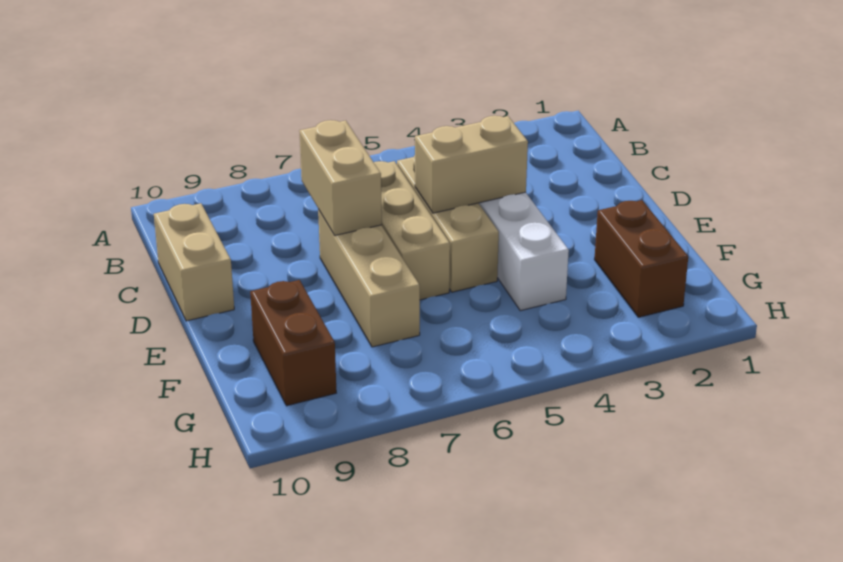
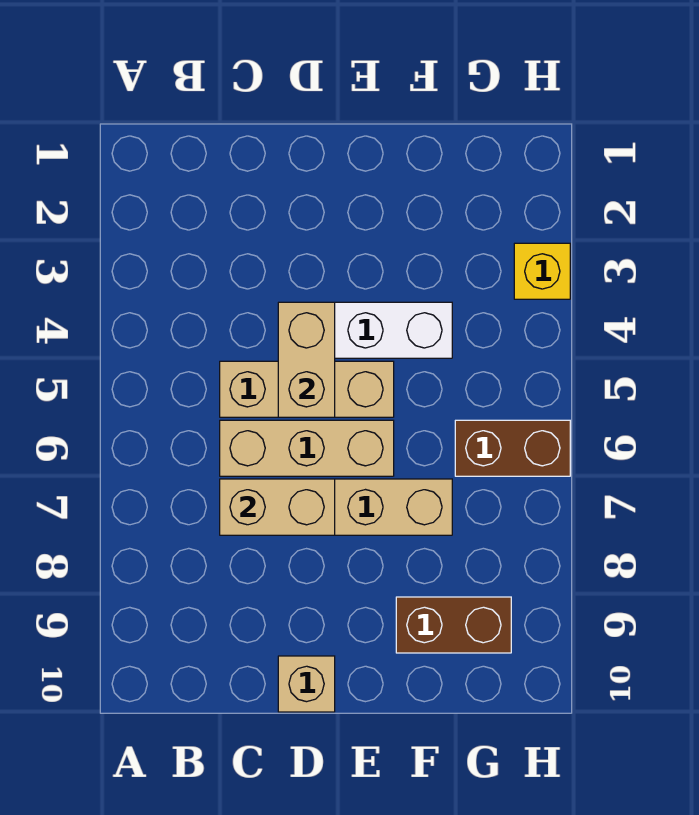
tan 1x2 brick [154,203,234,321] -> tan 1x1 brick [278,656,335,712]
brown 1x2 brick [594,200,688,317] -> brown 1x2 brick moved to [455,420,570,476]
none -> yellow 1x1 brick [514,243,570,299]

